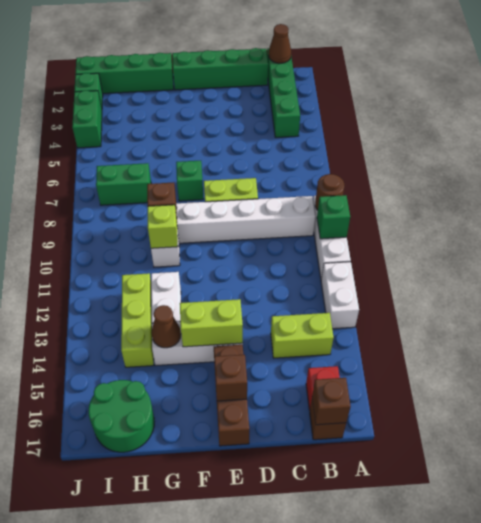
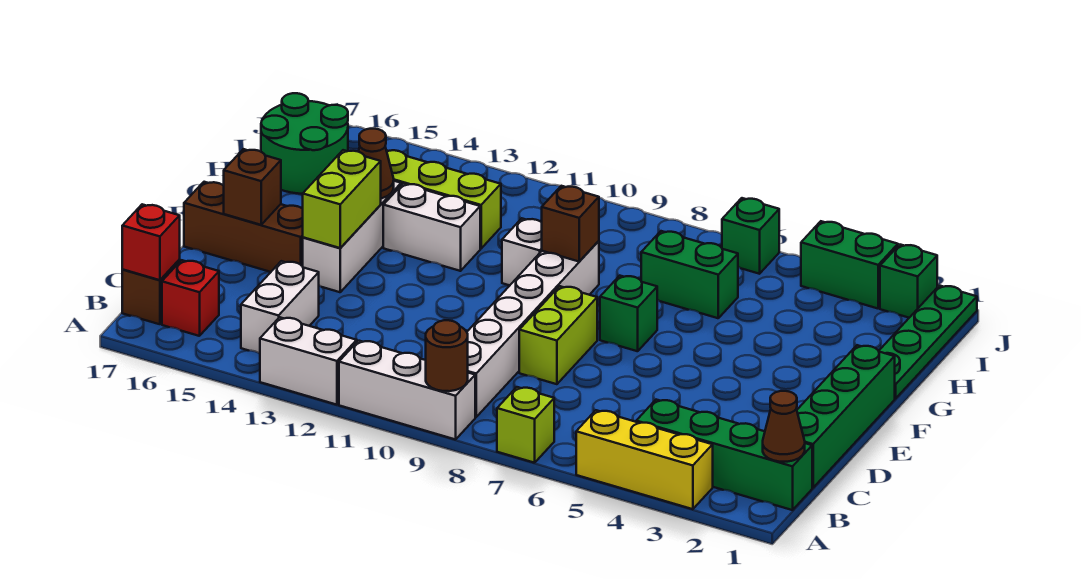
none -> yellow 1x3 brick [576,410,713,509]
green 1x1 brick [317,195,350,239] -> green 1x1 brick moved to [722,198,779,274]
lime 1x2 brick [271,313,334,358] -> white 1x2 brick [241,261,319,354]
brown 1x1 brick [312,378,351,425] -> red 1x1 brick [122,204,180,280]
green 1x4 brick [75,53,174,93] -> green 1x4 plate [879,286,977,399]
lime 1x1 brick [148,205,178,248] -> lime 1x1 brick moved to [497,387,554,463]
green 1x2 brick [96,163,151,205] -> green 1x2 brick turned to [641,231,738,318]

